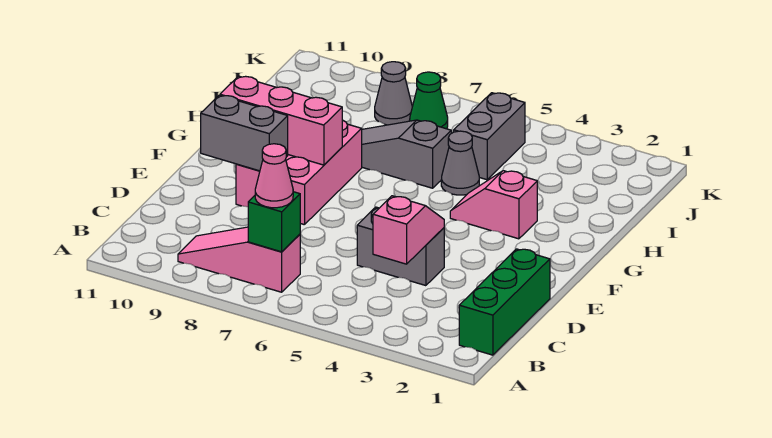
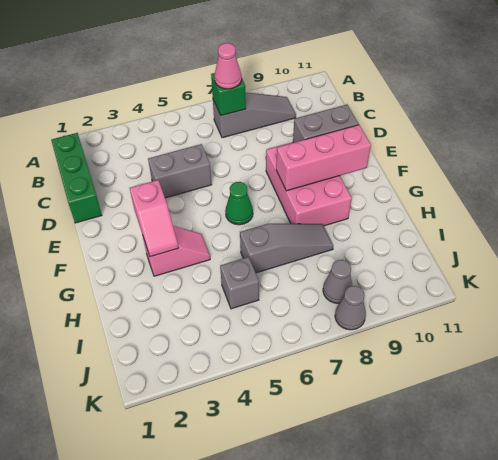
pink 1x3 slope [178,227,300,292] -> grey 1x3 slope [213,92,296,138]
pink 1x2 slope [373,196,444,264] -> pink 1x2 slope moved to [130,180,179,257]
grey 1x1 cone [441,131,479,195] -> grey 1x1 cone moved to [335,286,366,330]
grey 1x2 brick [454,93,525,180] -> grey 1x1 brick [220,257,259,309]
green 1x1 cone [410,72,448,129] -> green 1x1 cone moved to [225,182,253,225]

